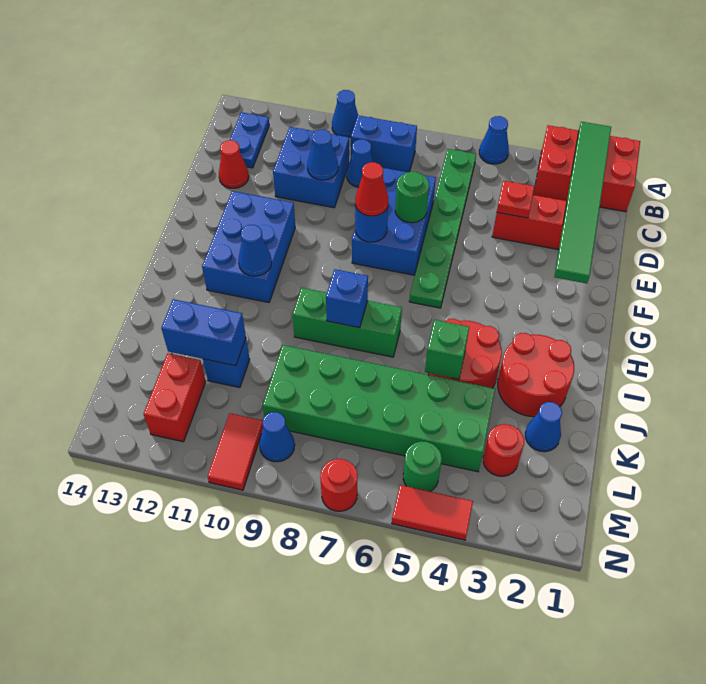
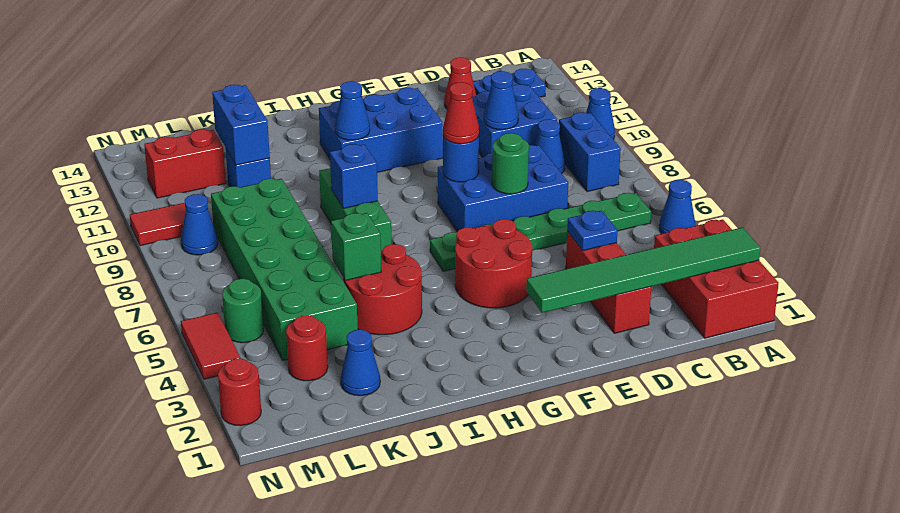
red 1x1 plate [497,181,534,218] -> blue 1x1 plate [567,211,618,251]
red 2x2 round brick [498,333,574,417] -> red 2x2 round brick moved to [455,219,532,308]
red 1x1 round brick [320,459,358,511] -> red 1x1 round brick moved to [218,358,261,426]

